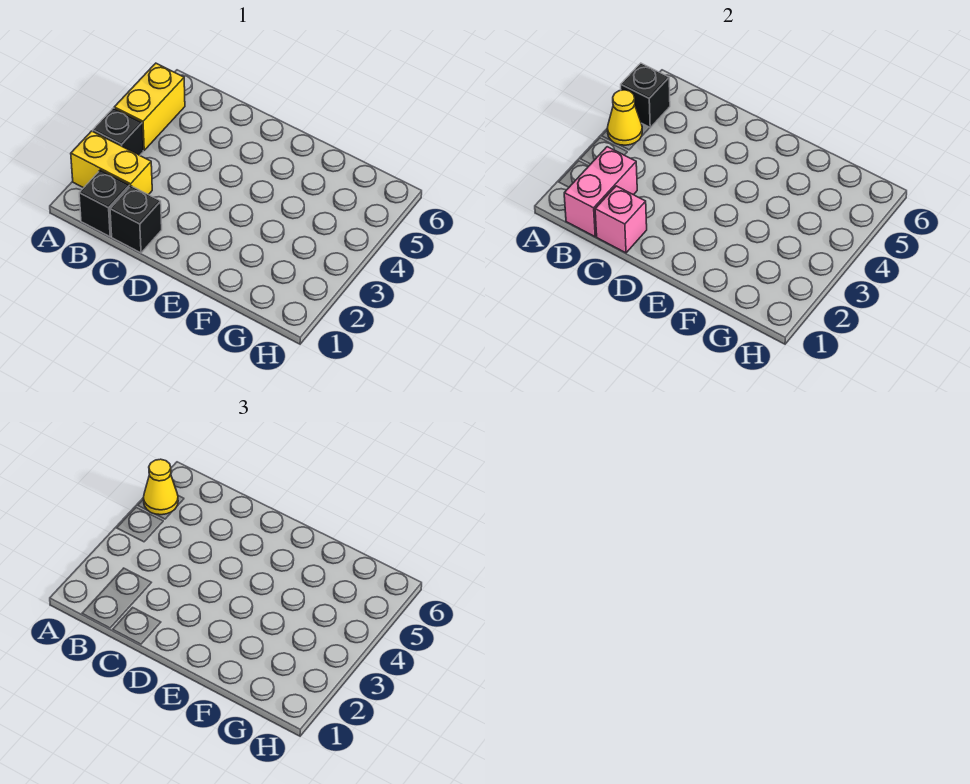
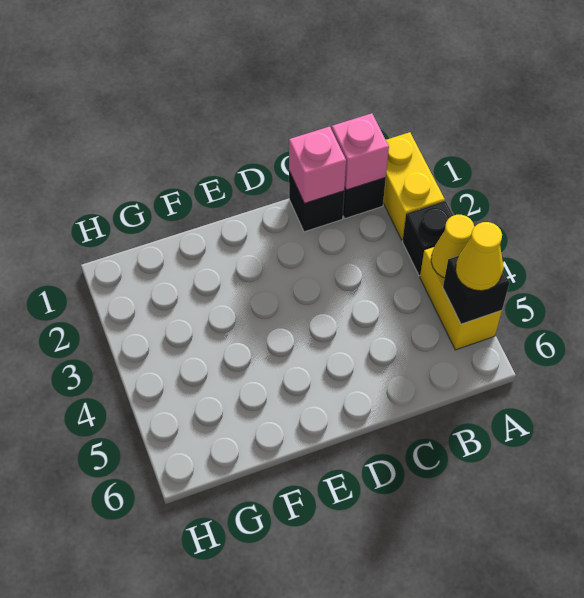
yellow 1x2 brick [71,131,152,195] -> yellow 1x2 brick turned to [383,132,445,240]
pink 1x2 brick [564,147,637,237] -> pink 1x1 brick [332,113,389,190]

